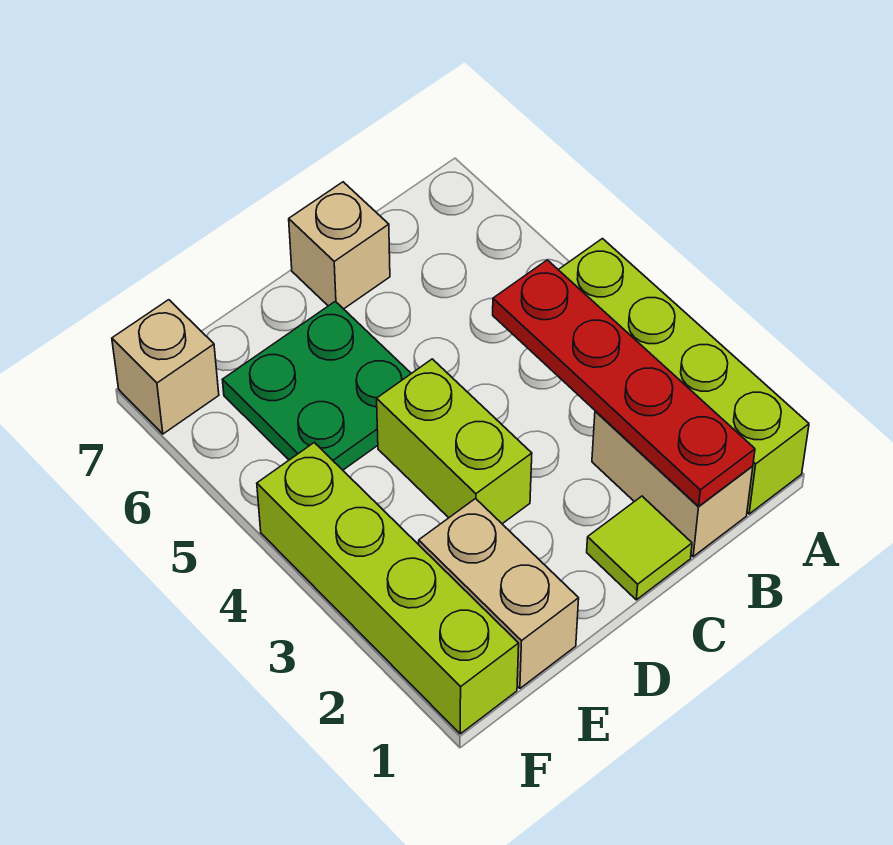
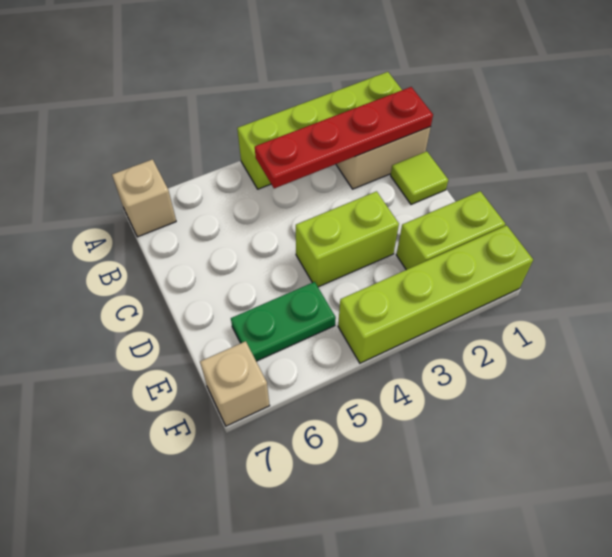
tan 1x1 brick [289,182,390,309] -> tan 1x1 brick moved to [112,159,176,237]
green 2x2 plate [222,301,411,470] -> green 1x2 plate [231,282,336,361]
tan 1x2 brick [419,499,579,688] -> lime 1x2 brick [396,191,505,270]

